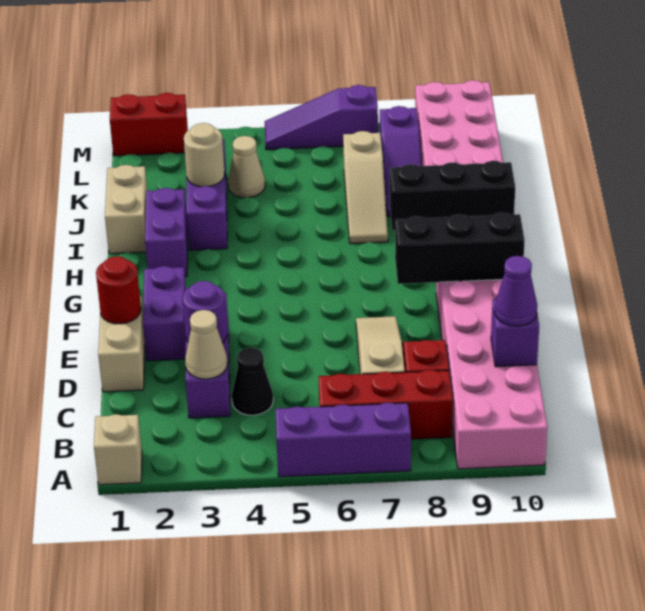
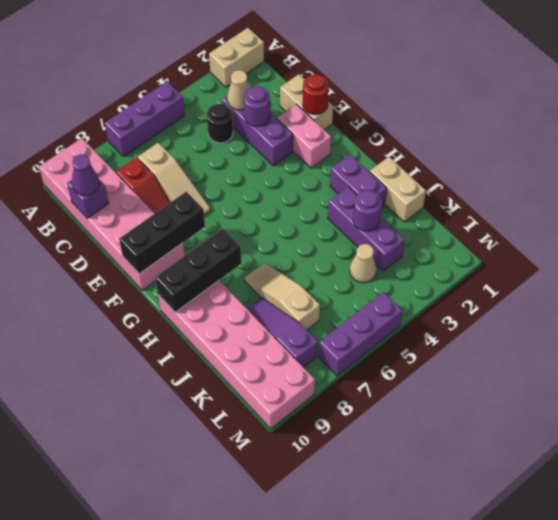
tan 1x1 brick [94,414,142,485] -> tan 1x2 brick [209,28,264,87]
red 1x3 brick [318,370,453,439] -> none
black 1x1 cone [232,348,273,415] -> black 1x1 round brick [207,104,233,143]
purple 1x2 brick [143,266,186,361] -> pink 1x2 brick [277,104,331,168]
tan 1x1 round brick [184,123,225,187] -> purple 1x1 round brick [353,190,382,231]
red 1x2 brick [110,93,188,156] -> none
purple 1x3 slope [265,85,378,150] -> purple 1x3 brick [319,292,402,376]

